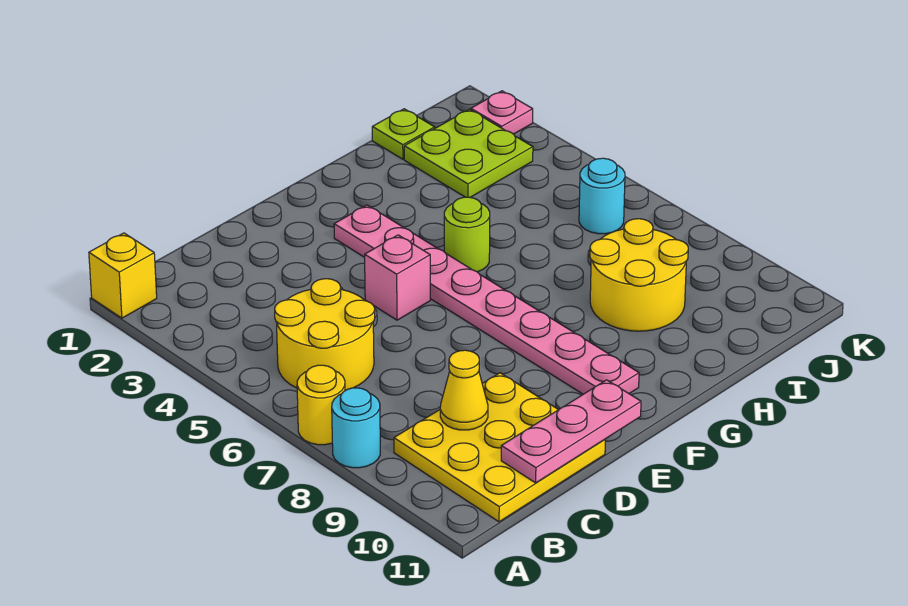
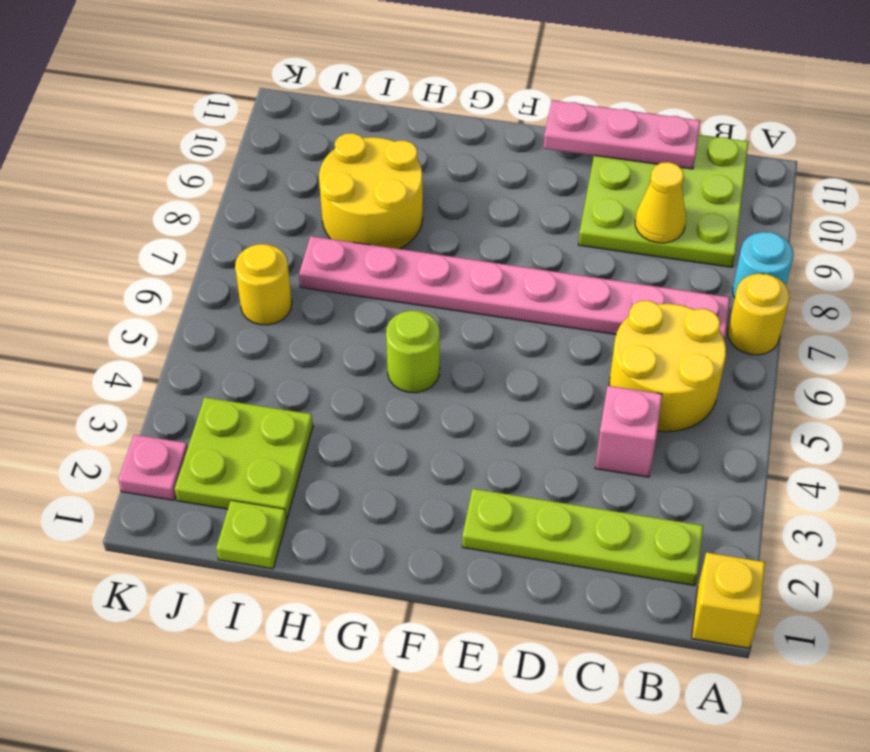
none -> lime 1x4 plate [462,489,703,586]
yellow 3x3 plate [394,373,605,522] -> lime 3x3 plate [578,135,748,267]
pink 1x1 brick [365,235,430,320] -> pink 1x1 brick moved to [595,386,662,477]
pink 1x8 plate [334,205,639,394] -> pink 1x8 plate turned to [299,236,730,340]
cyan 1x1 round brick [579,158,625,234] -> yellow 1x1 round brick [235,244,292,325]

